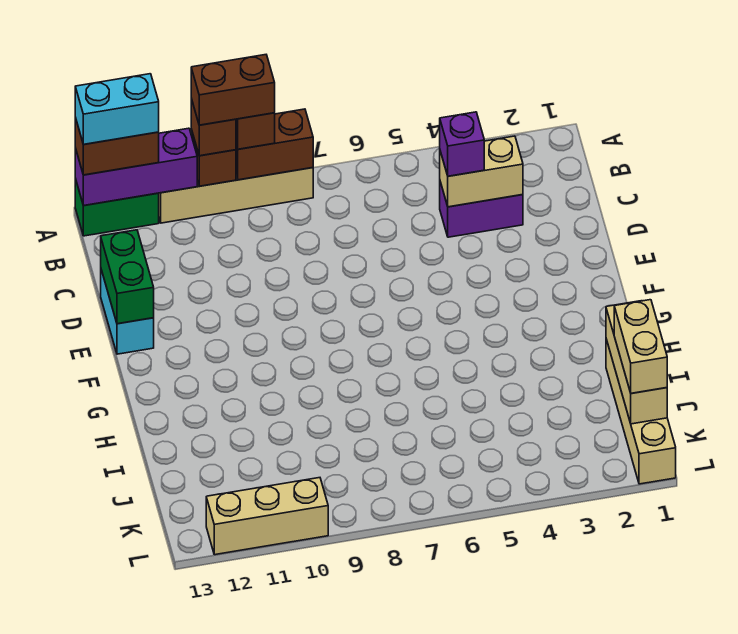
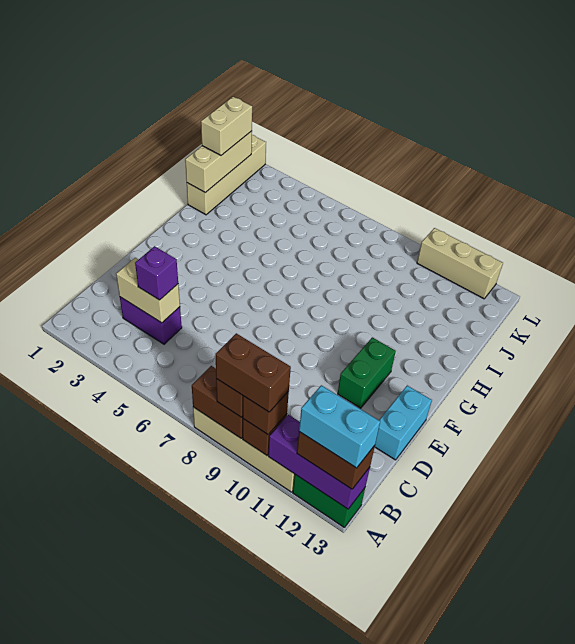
green 1x2 brick [101,230,154,324] -> green 1x2 brick moved to [338,337,396,408]

